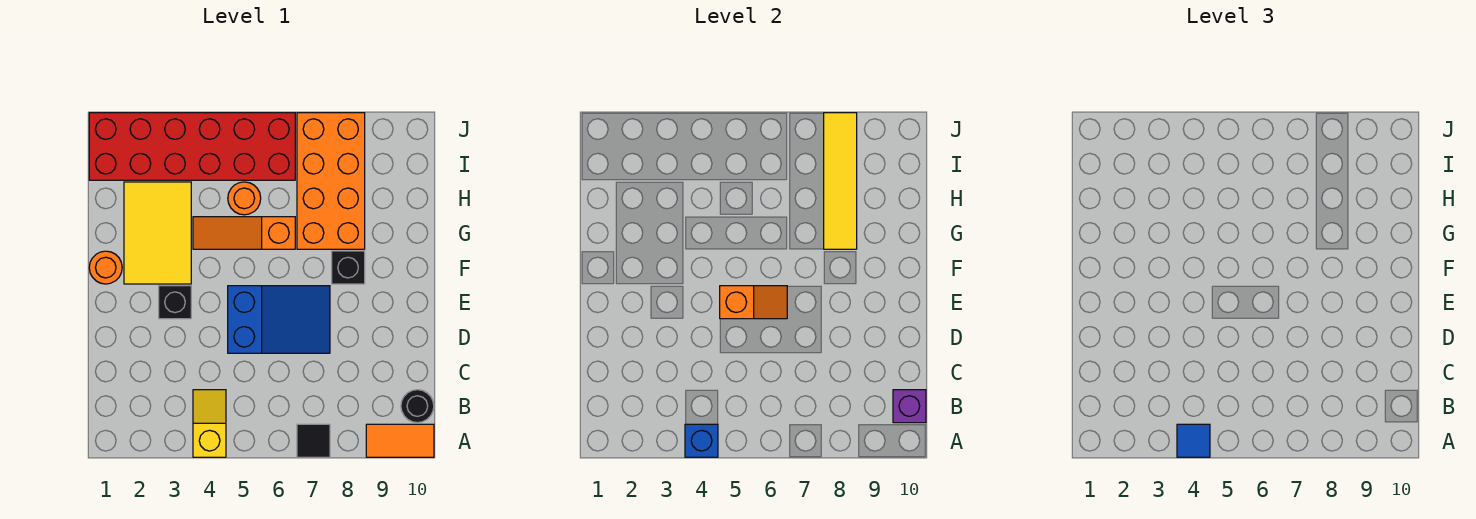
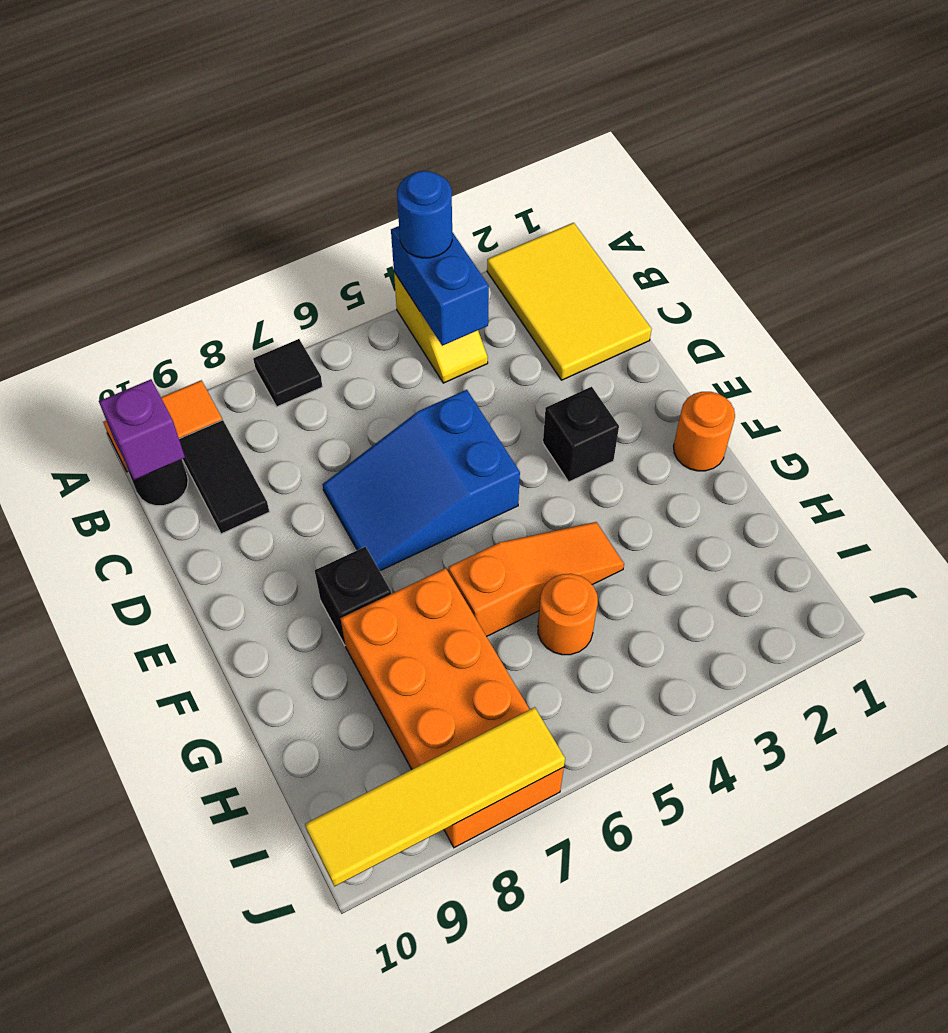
blue 1x1 brick [685,424,718,457] -> blue 1x2 brick [391,226,489,346]
blue 1x1 tile [1177,424,1210,457] -> blue 1x1 round brick [397,171,452,258]
none -> black 1x2 tile [179,420,269,534]
orange 1x2 slope [720,286,787,319] -> none
yellow 2x3 tile [124,182,191,284] -> yellow 2x3 tile moved to [487,223,652,380]
yellow 1x4 tile [824,113,857,249] -> yellow 1x4 tile turned to [305,707,565,886]
red 2x6 brick [89,113,295,180] -> none

